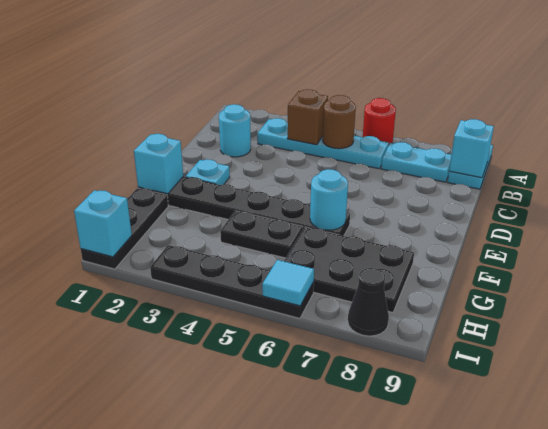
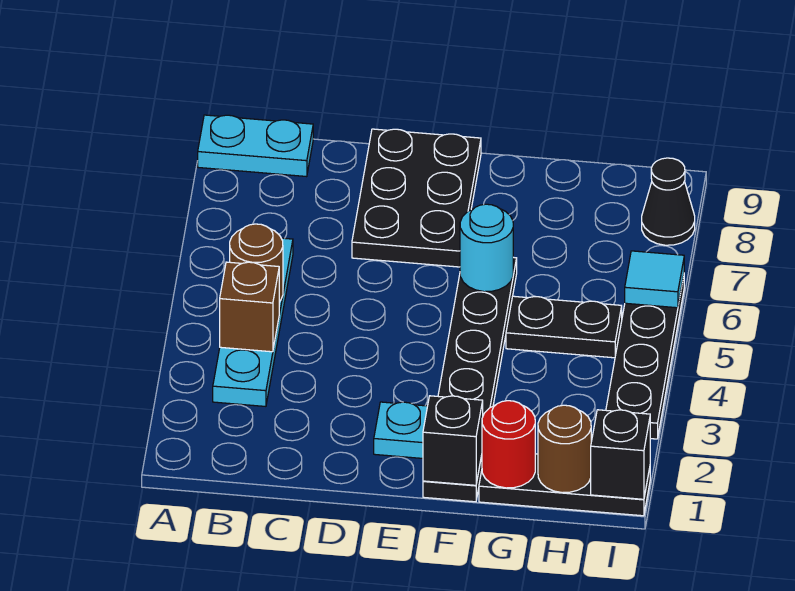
red 1x1 round brick [363,98,396,144] -> red 1x1 round brick moved to [482,401,535,488]
cyan 1x2 plate [381,142,451,182] -> none
cyan 1x1 brick [449,119,494,178] -> none
cyan 1x1 round brick [219,104,251,157] -> none
cyan 1x1 brick [134,134,183,194] -> black 1x1 brick [423,396,483,485]
black 1x2 plate [220,211,303,258] -> black 1x2 plate turned to [506,296,622,358]
black 2x3 plate [284,227,414,313] -> black 2x3 plate moved to [352,129,481,267]
none -> brown 1x1 round brick [538,405,591,493]
cyan 1x1 brick [74,190,132,257] -> black 1x1 brick [591,410,650,499]

